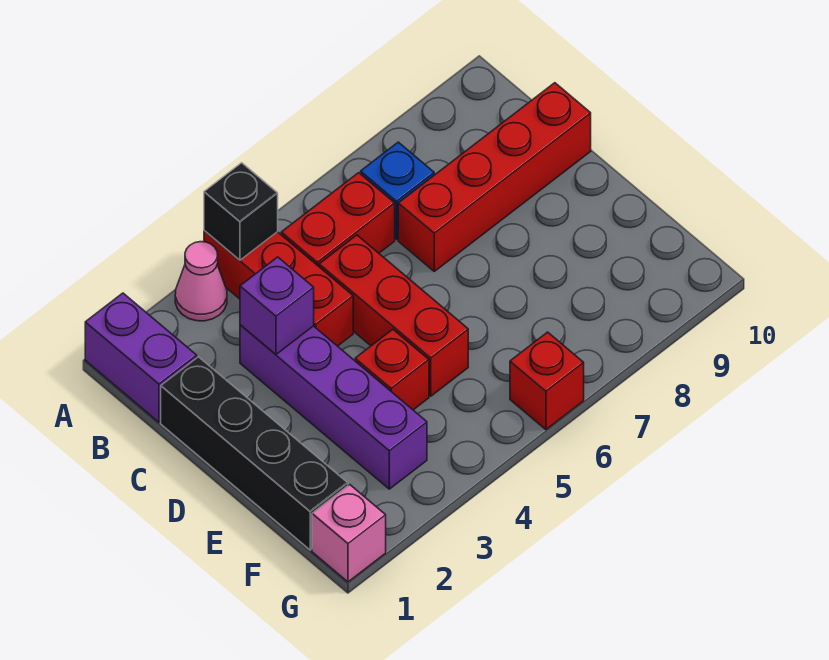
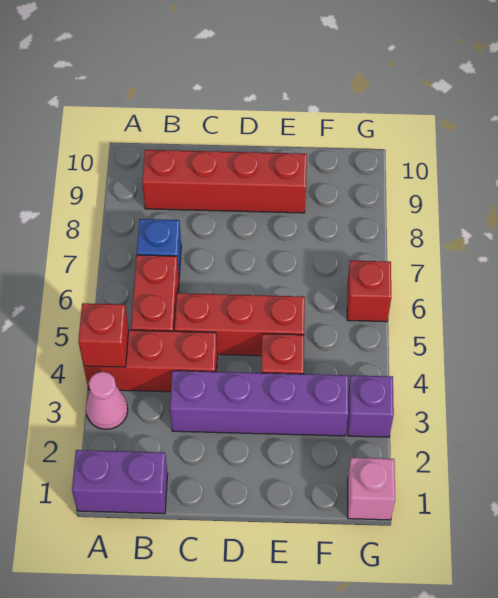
black 1x1 brick [204,163,278,260] -> red 1x1 brick [78,303,129,367]
black 1x4 brick [161,357,348,550] -> none
purple 1x1 brick [240,257,314,354] -> purple 1x1 brick moved to [347,375,394,437]
red 1x4 brick [398,83,591,271] -> red 1x4 brick turned to [142,150,307,213]

